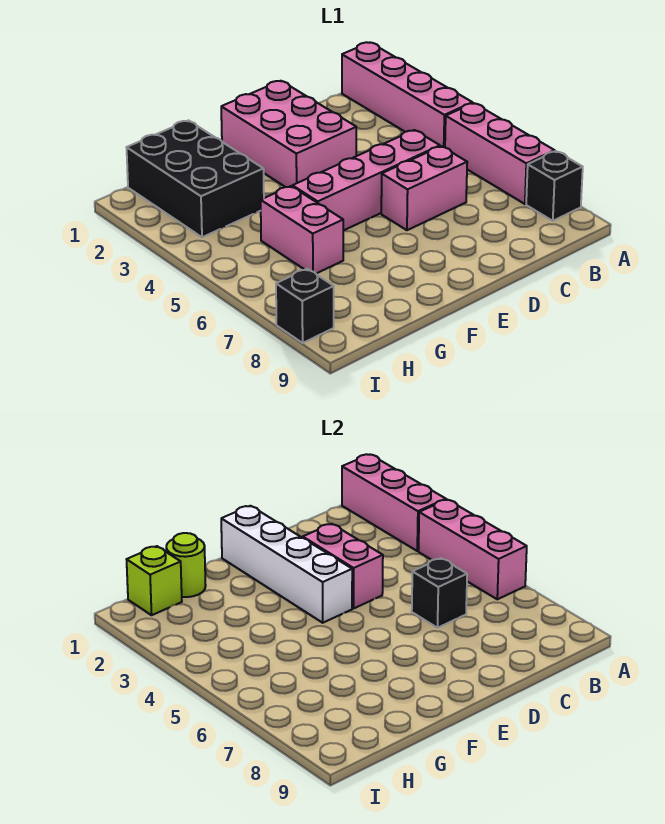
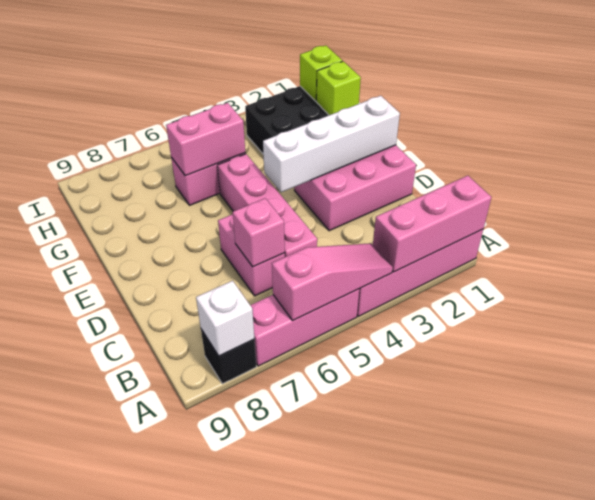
pink 1x3 brick [419,500,527,599] -> pink 1x3 slope [272,243,393,321]
none -> white 1x1 brick [196,281,254,356]
black 1x1 brick [412,558,467,628] -> pink 1x1 brick [233,198,285,267]
pink 1x2 brick [303,524,383,609] -> pink 1x2 brick moved to [166,103,245,176]
lime 1x1 round brick [166,533,206,597] -> lime 1x1 brick [316,61,361,115]
black 1x1 brick [276,269,334,343] -> none

